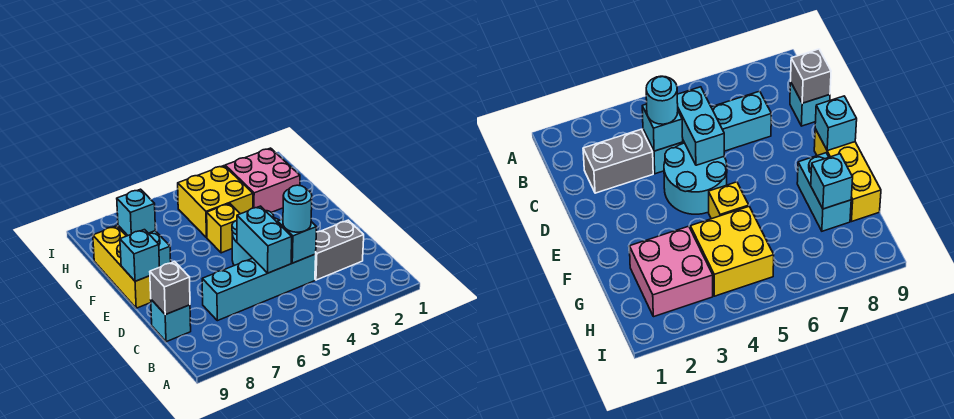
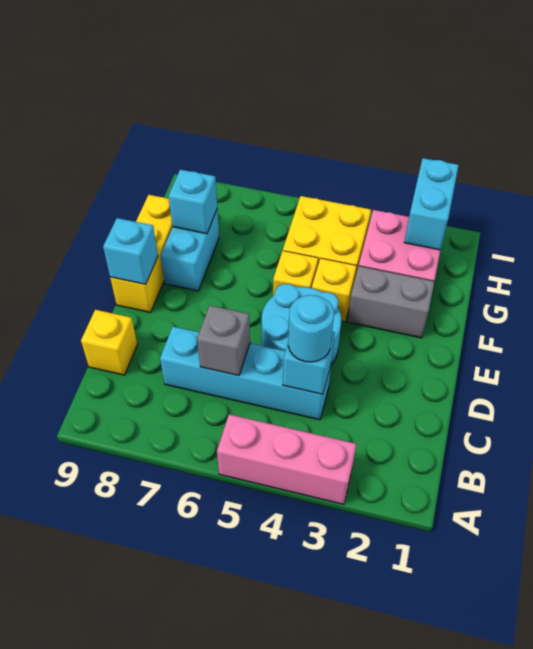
none -> pink 1x3 brick [217,414,356,504]
grey 1x2 brick [315,220,364,280] -> grey 1x2 brick moved to [348,266,435,338]
cyan 1x2 brick [237,206,292,273] -> cyan 1x2 brick moved to [404,158,459,250]
cyan 1x1 brick [151,300,191,342] -> yellow 1x1 brick [81,310,137,375]
grey 1x1 brick [150,262,190,315] -> grey 1x1 brick moved to [197,305,250,376]
none -> yellow 1x1 brick [312,258,356,322]

